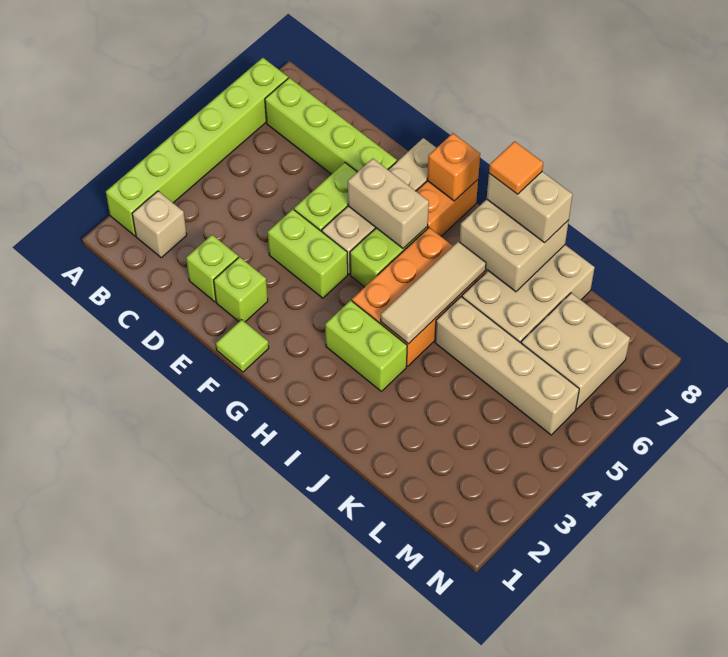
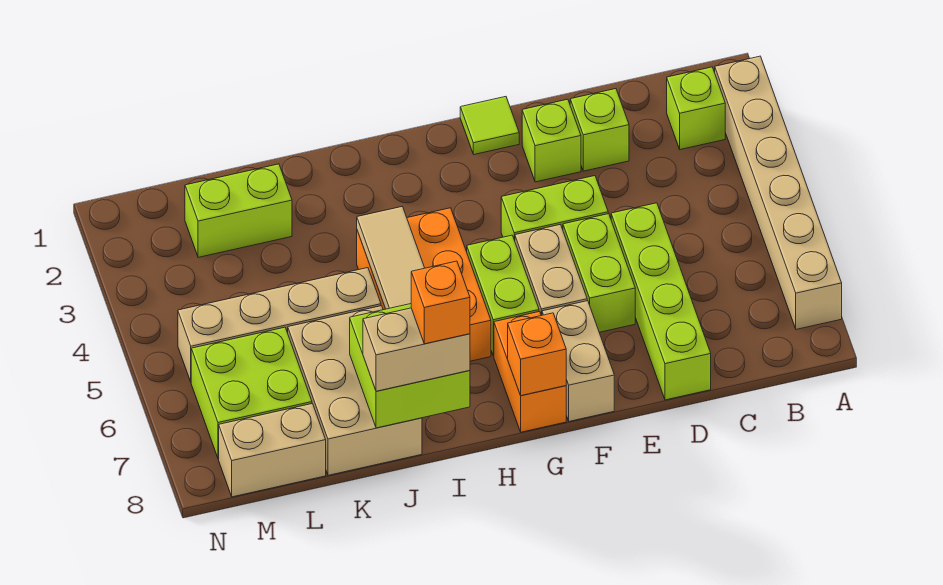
lime 1x6 brick [106,58,288,236] -> tan 1x6 brick [715,56,842,329]
tan 1x1 brick [132,191,187,258] -> lime 1x1 brick [667,67,725,150]
lime 1x4 brick [265,78,397,174] -> lime 1x4 brick turned to [611,203,711,400]
tan 1x2 brick [348,158,429,248] -> tan 1x2 brick moved to [219,404,326,497]
lime 1x2 brick [325,300,407,391] -> lime 1x2 brick moved to [185,164,292,257]
tan 2x2 brick [459,199,569,292] -> lime 2x2 brick [350,304,470,428]
orange 1x1 tile [489,141,543,194] -> orange 1x1 brick [411,261,470,344]
tan 2x2 brick [521,293,630,409] -> lime 2x2 brick [191,327,312,459]

